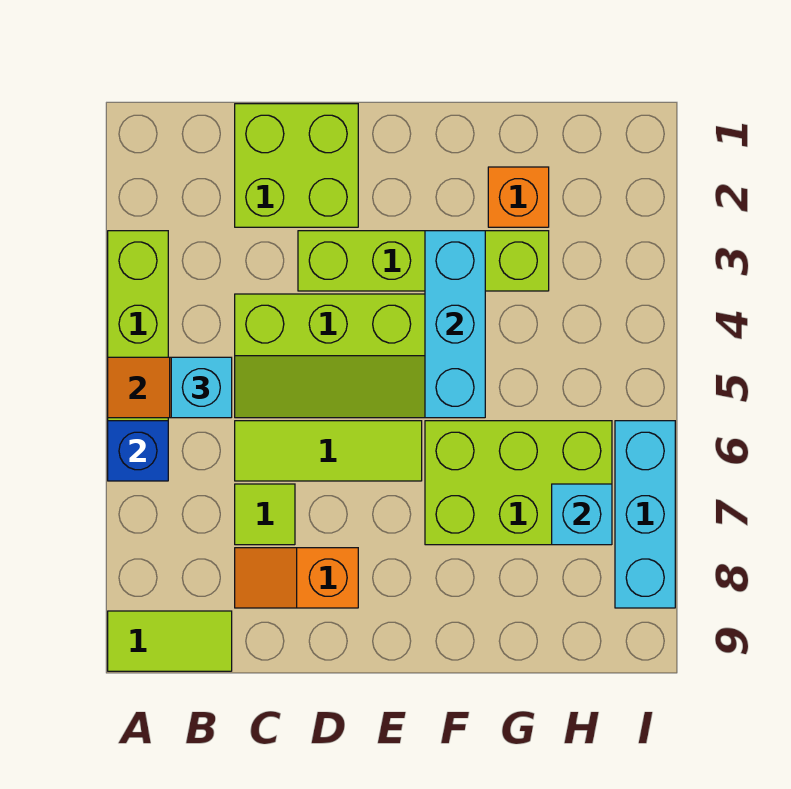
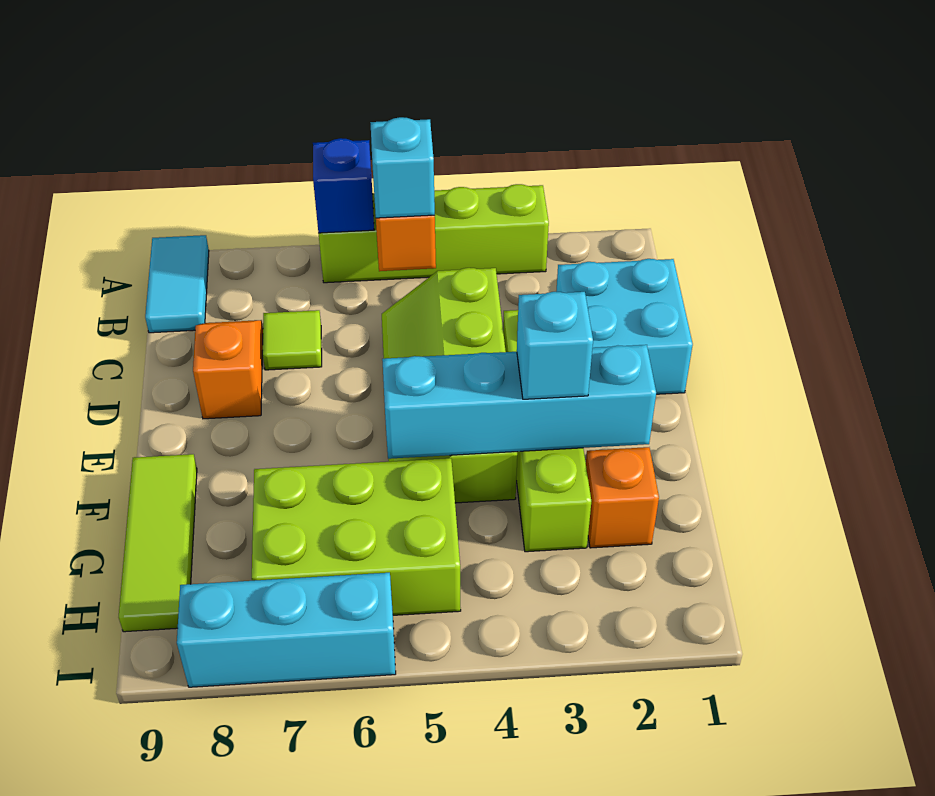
lime 1x2 tile [108,611,232,671] -> cyan 1x2 tile [145,235,209,333]
lime 2x2 brick [235,104,358,227] -> cyan 2x2 brick [556,259,693,394]
lime 1x3 tile [235,421,422,481] -> lime 1x3 tile moved to [119,454,197,632]
cyan 1x3 brick [425,231,485,418] -> cyan 1x4 brick [382,345,656,459]
lime 2x3 brick [425,421,612,545] -> lime 2x3 brick turned to [252,458,461,615]
cyan 1x1 brick [552,484,612,545] -> cyan 1x1 brick moved to [517,292,593,399]

